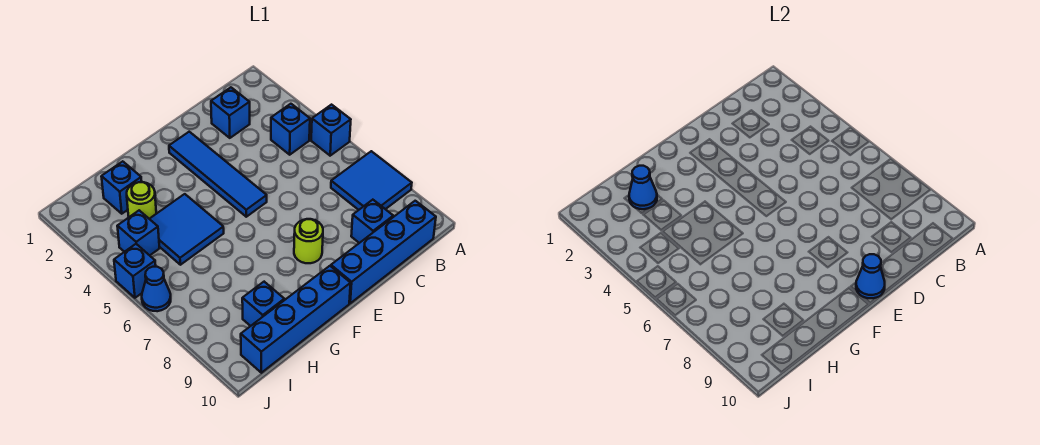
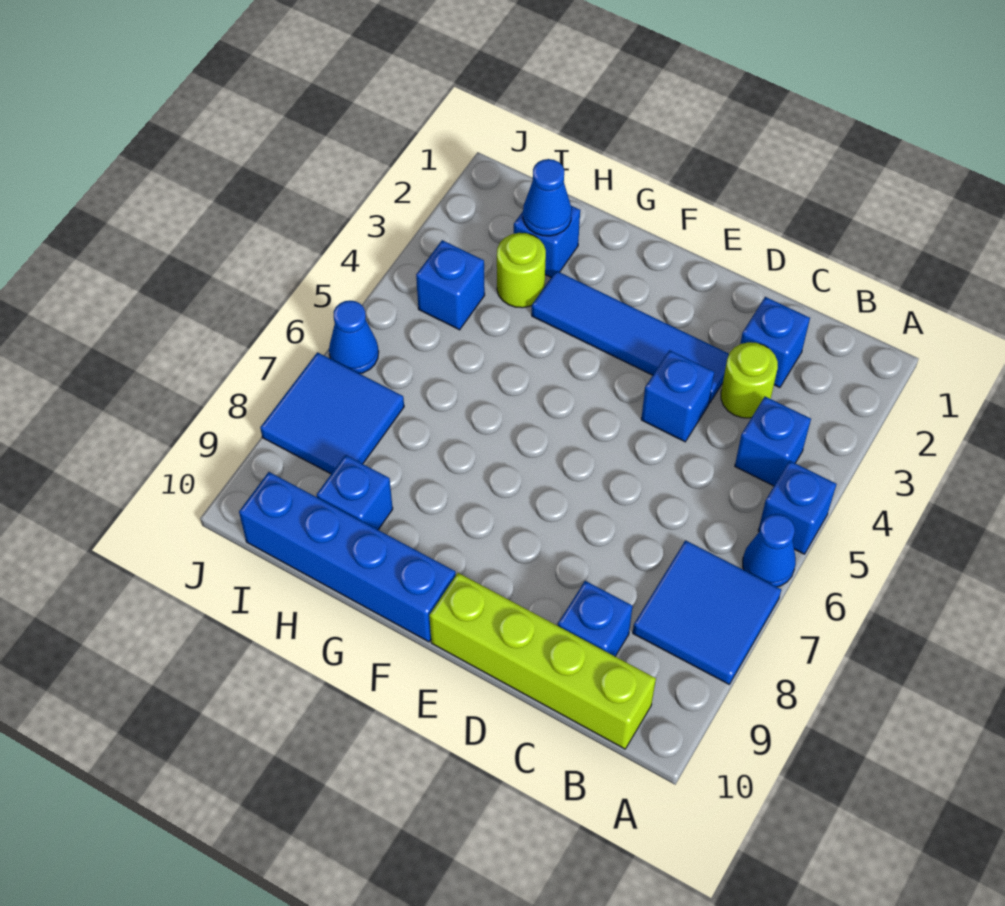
blue 1x4 brick [331,201,436,303] -> lime 1x4 brick [429,573,656,749]
blue 1x4 tile [169,132,267,217] -> blue 1x4 tile turned to [532,271,729,403]
lime 1x1 round brick [294,219,323,263] -> lime 1x1 round brick moved to [721,342,778,418]
blue 1x1 cone [856,254,885,298] -> blue 1x1 cone moved to [743,514,796,587]
blue 2x2 tile [150,194,224,265] -> blue 2x2 tile moved to [260,352,404,474]
blue 1x1 brick [114,244,156,298] -> blue 1x1 brick moved to [641,350,714,442]

